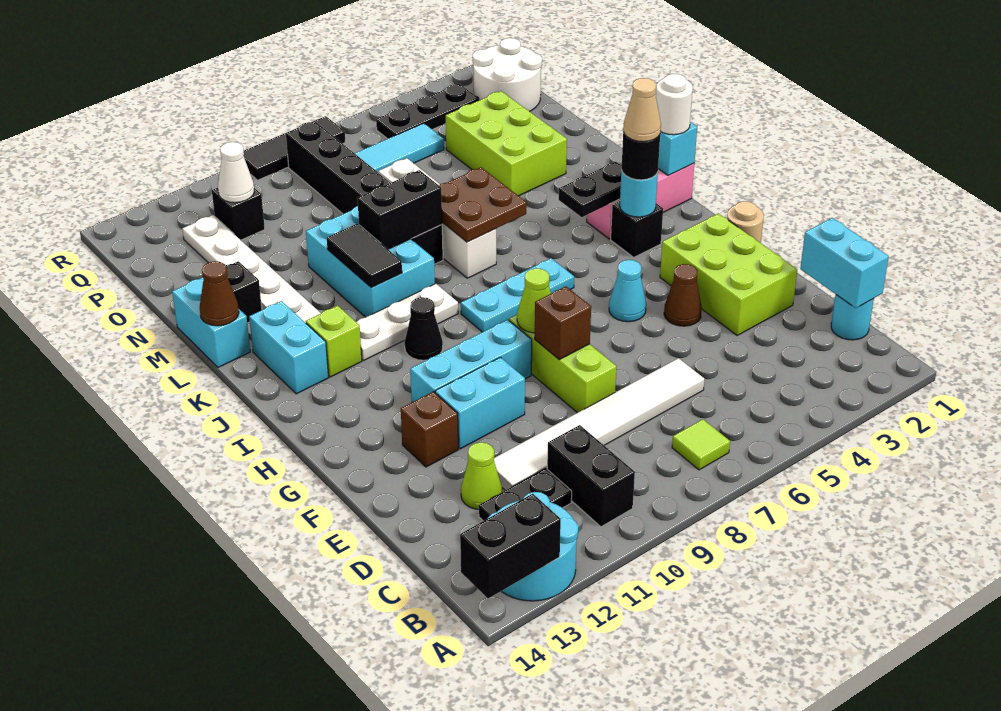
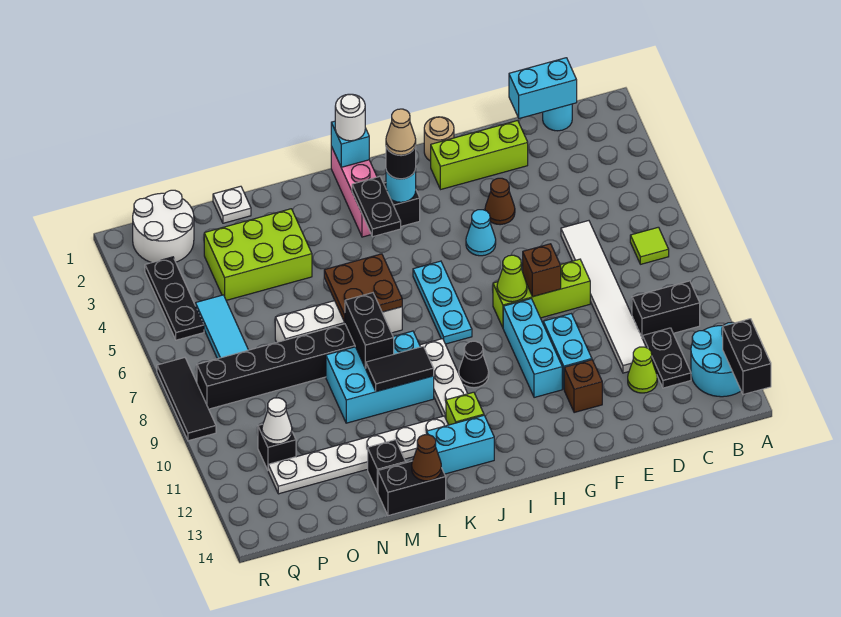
lime 2x3 brick [660,213,797,336] -> lime 1x3 brick [431,121,528,189]
cyan 1x2 brick [172,277,250,367] -> black 1x2 brick [378,461,446,516]
none -> white 1x1 plate [213,186,251,223]

